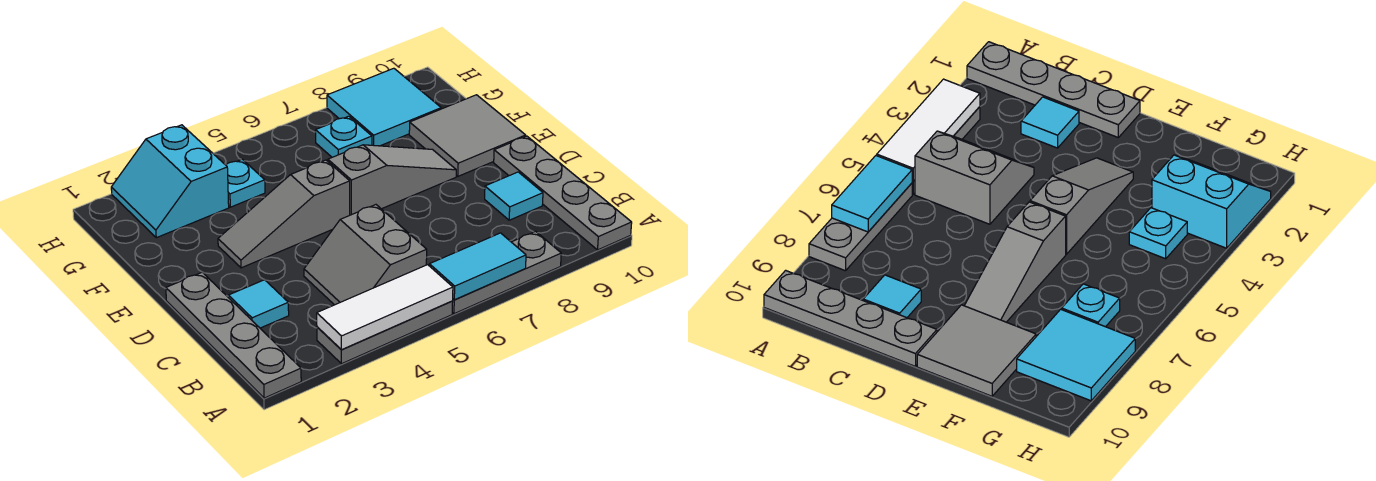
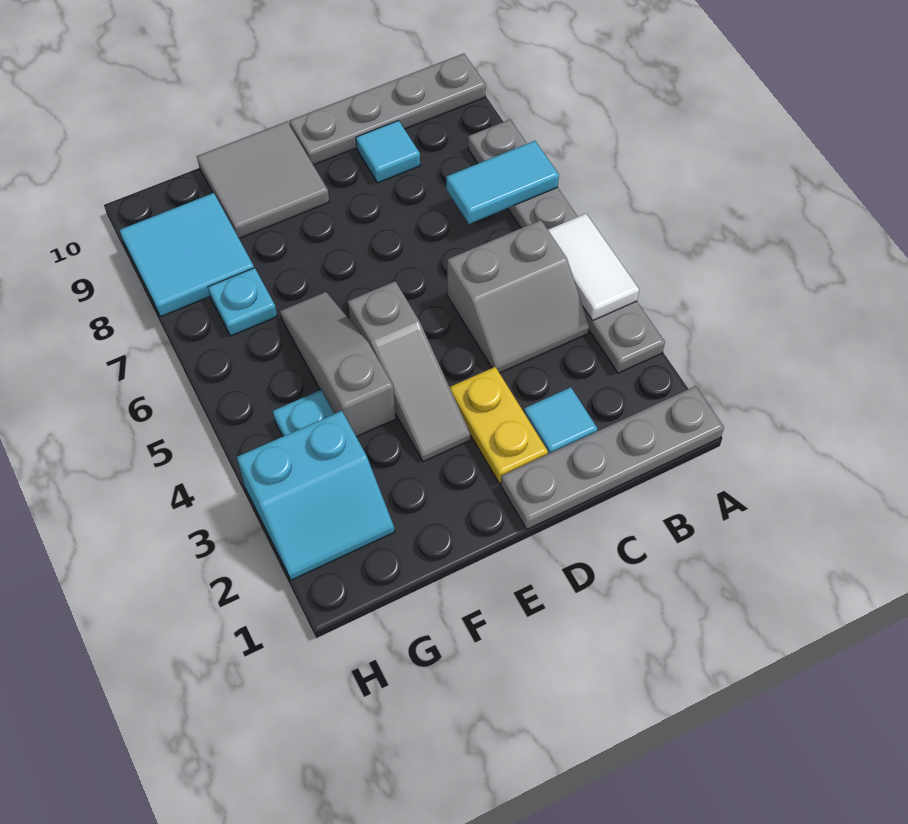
white 1x3 tile [317,265,453,350] -> white 1x2 tile [548,214,639,321]
cyan 1x2 tile [429,233,526,300] -> cyan 1x2 tile turned to [446,141,559,224]
none -> yellow 1x2 plate [450,367,548,483]
grey 1x3 slope [328,145,456,215] -> grey 1x3 slope moved to [280,292,396,437]

